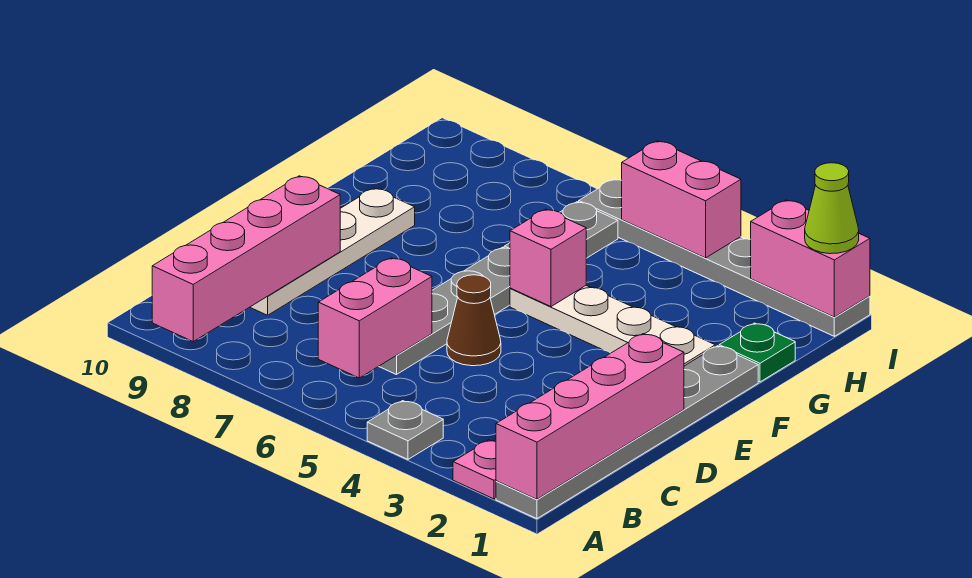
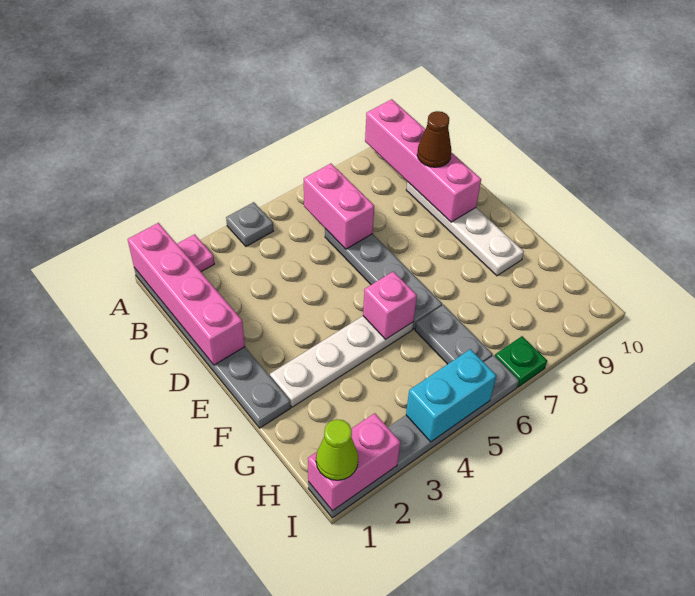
brown 1x1 cone [447,275,501,366] -> brown 1x1 cone moved to [417,111,451,167]
green 1x1 plate [719,323,795,382] -> green 1x1 plate moved to [495,336,547,387]
pink 1x2 brick [622,141,741,258] -> cyan 1x2 brick [406,349,496,442]

